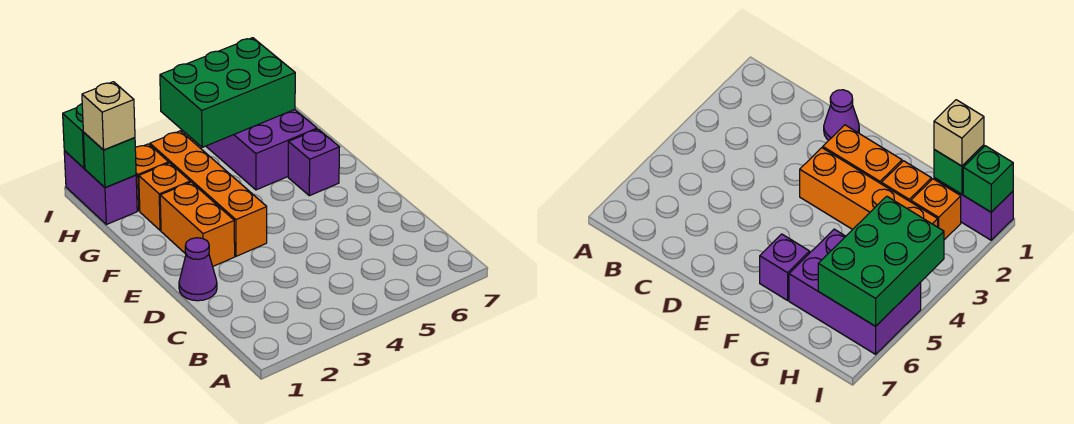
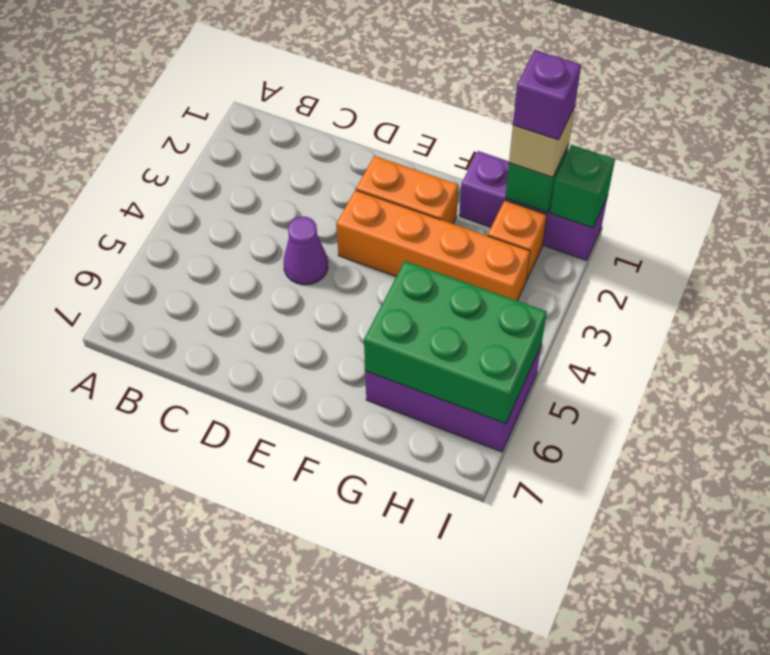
purple 1x1 cone [179,238,217,301] -> purple 1x1 cone moved to [284,217,328,285]
purple 1x1 brick [288,129,339,196] -> purple 1x1 brick moved to [513,50,581,140]
orange 1x1 brick [139,163,190,230] -> none
purple 1x2 brick [64,151,137,225] -> purple 1x3 brick [459,151,608,260]
green 2x3 brick [160,38,295,147] -> green 2x3 brick turned to [364,261,547,424]

